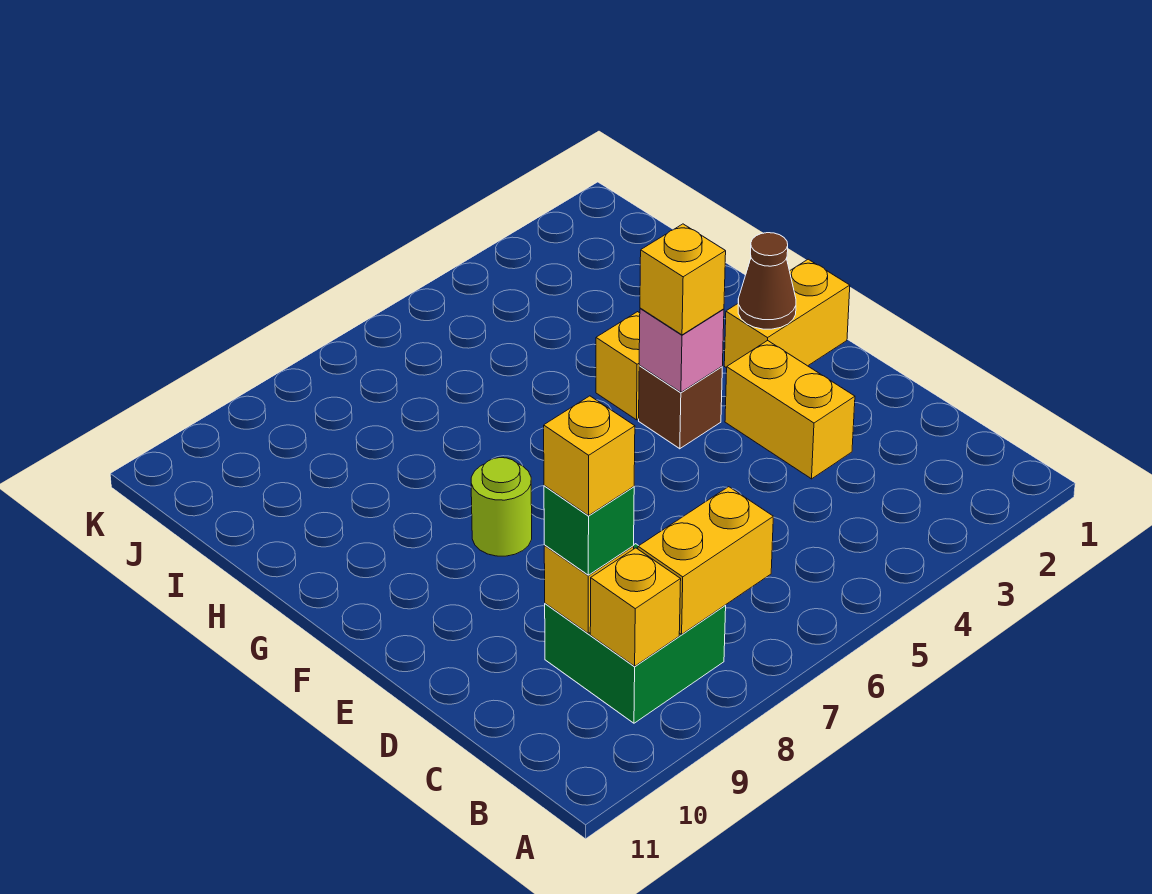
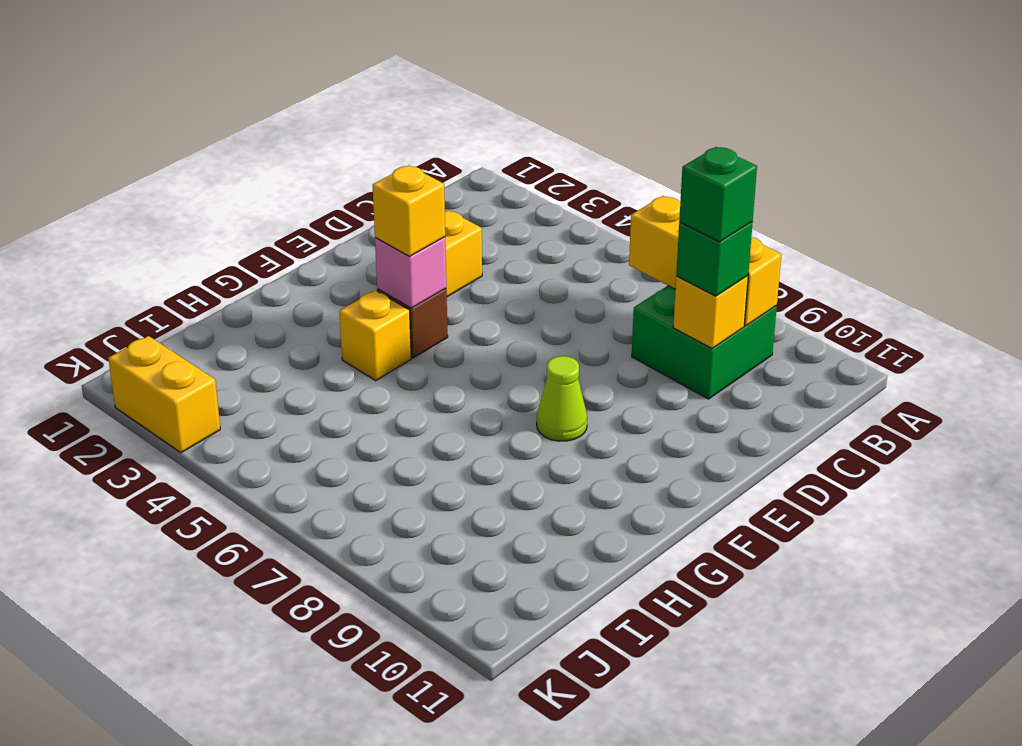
yellow 1x1 brick [544,396,635,516] -> green 1x1 brick [679,147,757,242]
yellow 1x2 brick [724,259,850,368] -> yellow 1x2 brick moved to [108,336,220,453]
brown 1x1 cone [738,233,796,329] -> none
lime 1x1 round brick [471,458,532,556] -> lime 1x1 cone [537,356,587,441]

